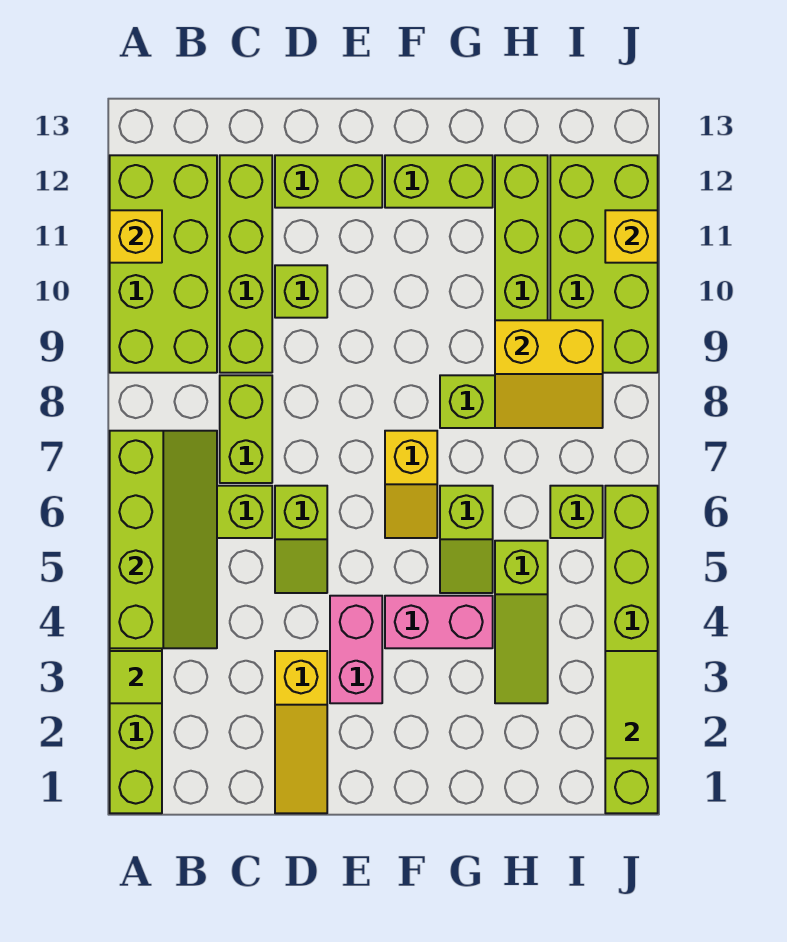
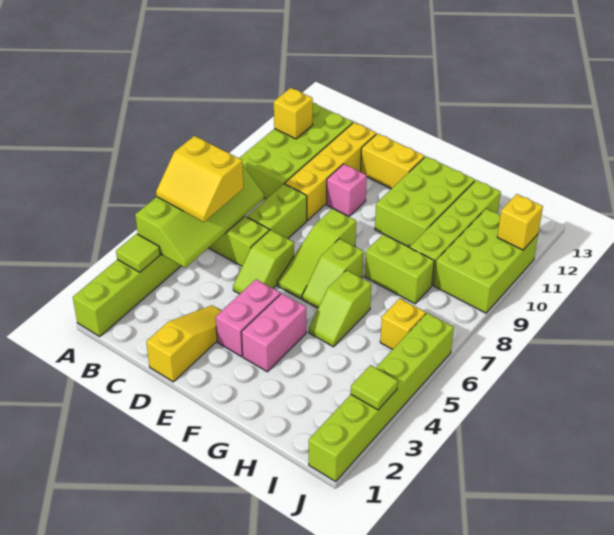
lime 1x4 brick [220,155,272,373] -> yellow 1x4 brick [285,122,376,220]
yellow 1x3 slope [275,651,327,813] -> yellow 1x3 slope turned to [146,305,221,382]
lime 1x1 brick [275,265,327,318] -> pink 1x1 brick [326,164,367,216]
lime 1x2 brick [275,155,382,208] -> yellow 1x2 brick [361,133,425,189]
pink 1x2 brick [385,596,493,648] -> pink 1x2 brick turned to [242,293,306,372]
yellow 1x2 slope [385,431,437,538] -> lime 1x2 slope [302,239,364,308]
lime 1x2 brick [385,155,493,208] -> lime 2x3 brick [375,156,475,247]
lime 1x3 slope [495,541,548,703] -> lime 1x3 slope moved to [277,208,356,299]
yellow 2x2 slope [495,320,603,428] -> yellow 2x2 slope moved to [156,136,244,222]
lime 1x1 brick [550,486,603,538] -> yellow 1x1 brick [380,298,426,349]
lime 2x4 brick [550,155,658,373] -> lime 2x3 brick [434,209,538,313]
lime 1x2 tile [605,651,658,758] -> lime 1x1 tile [351,365,398,410]

